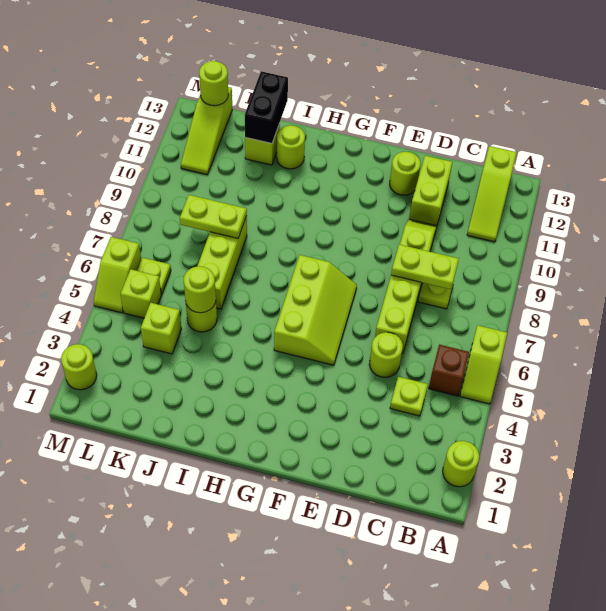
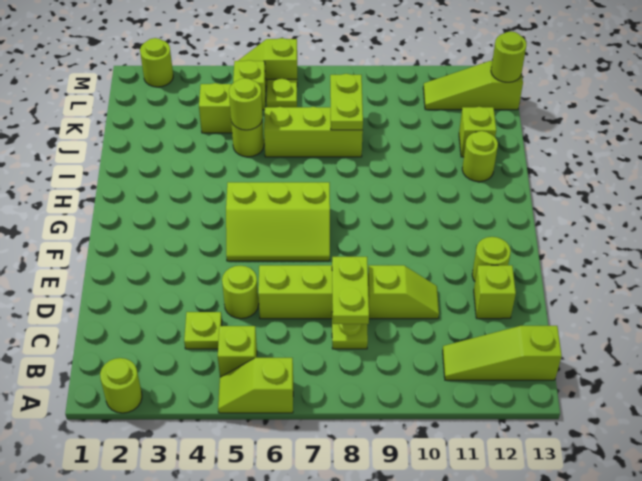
brown 1x1 brick [429,345,469,396] -> lime 1x1 brick [218,326,257,377]
lime 1x2 brick [409,156,452,226] -> lime 1x1 brick [474,265,516,319]
black 1x2 brick [245,71,288,144] -> none

